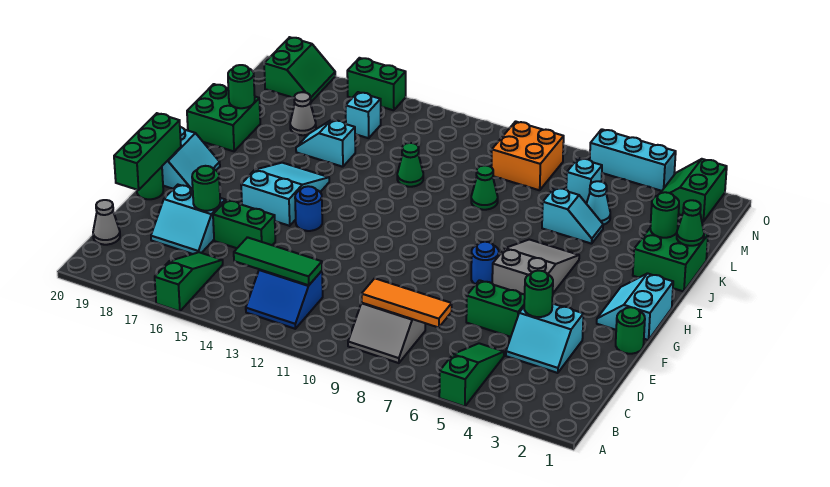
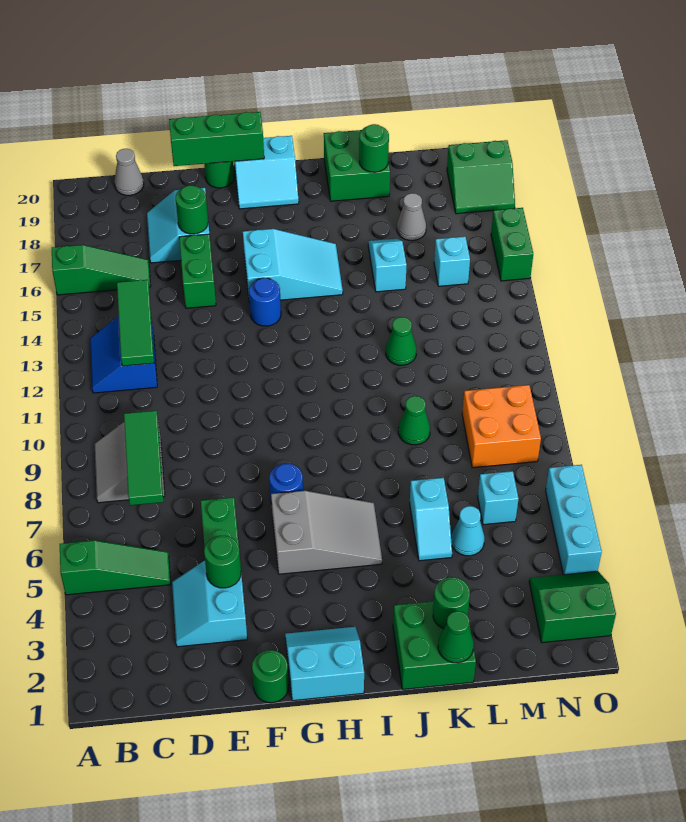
orange 1x3 tile [362,278,452,328] -> green 1x3 tile [124,411,163,505]

